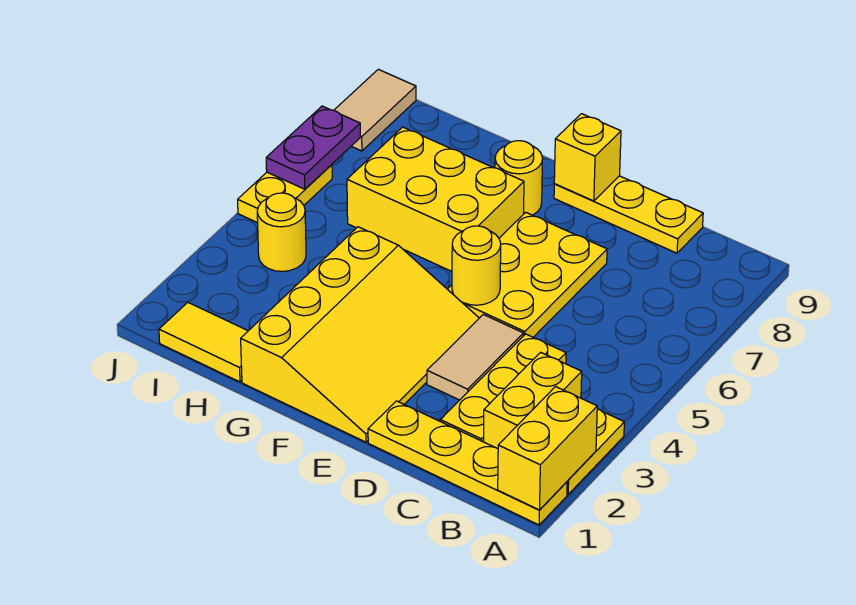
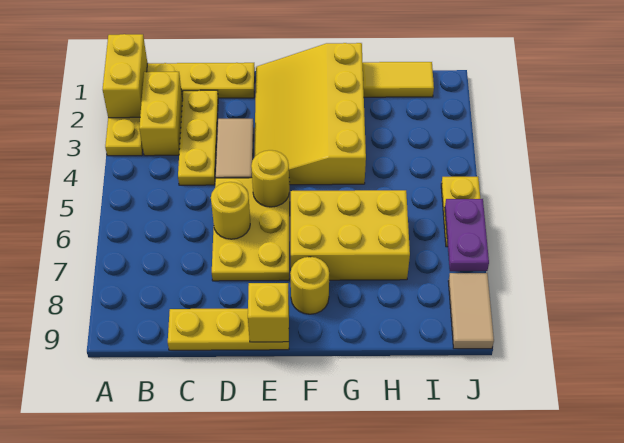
yellow 1x1 round brick [257,193,306,271] -> yellow 1x1 round brick moved to [211,182,250,239]

